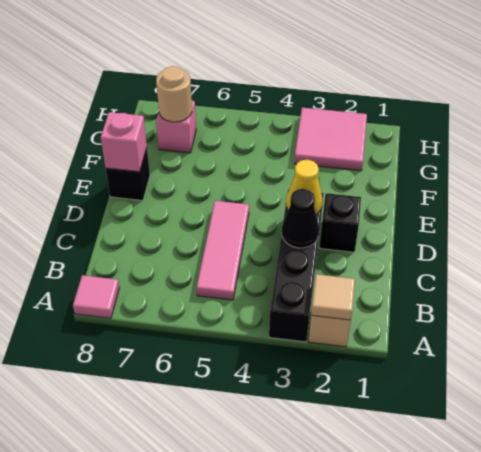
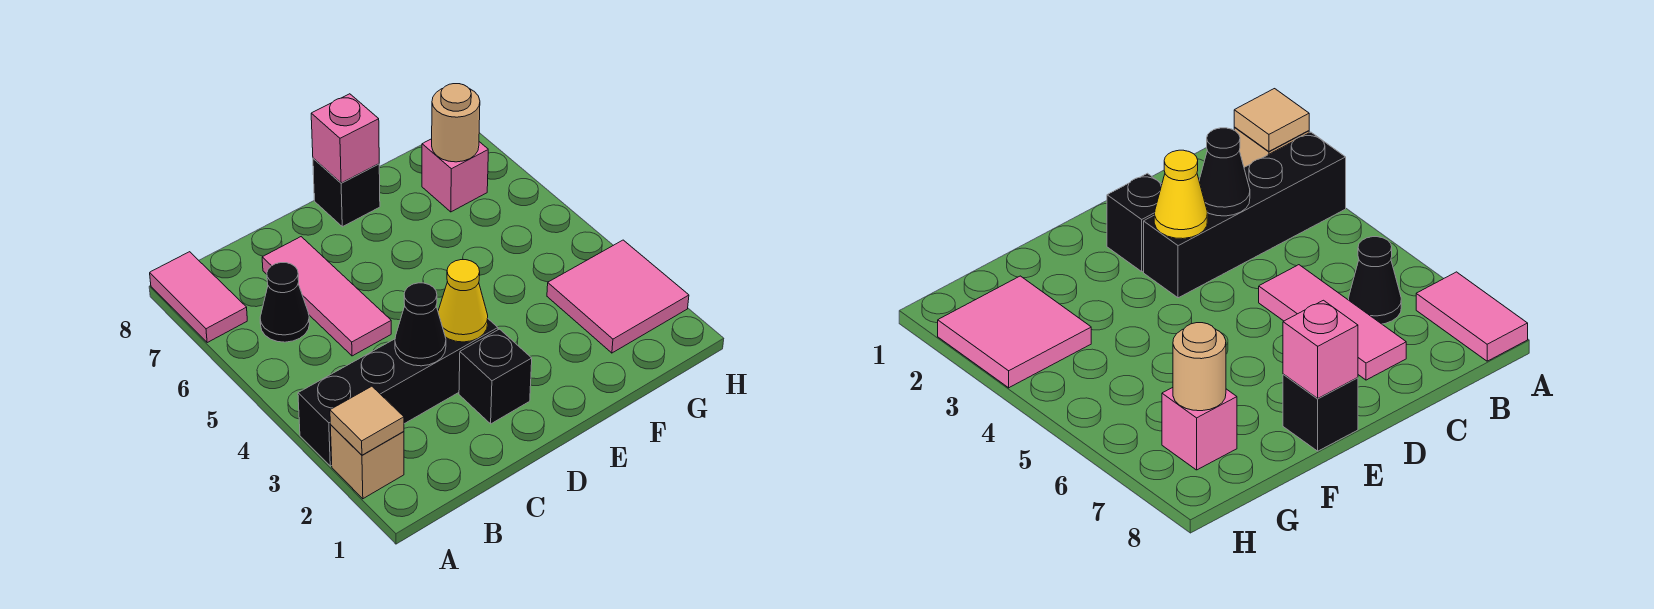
pink 1x1 tile [73,275,119,318] -> pink 1x2 tile [150,252,247,343]
pink 1x3 tile [197,201,249,300] -> pink 1x3 tile turned to [262,237,391,356]
none -> black 1x1 cone [260,263,310,342]

